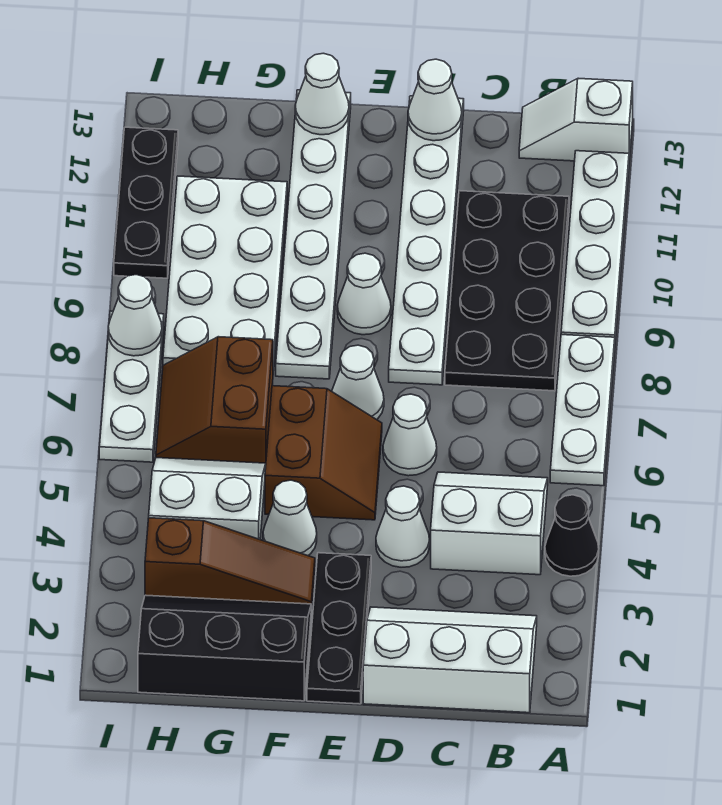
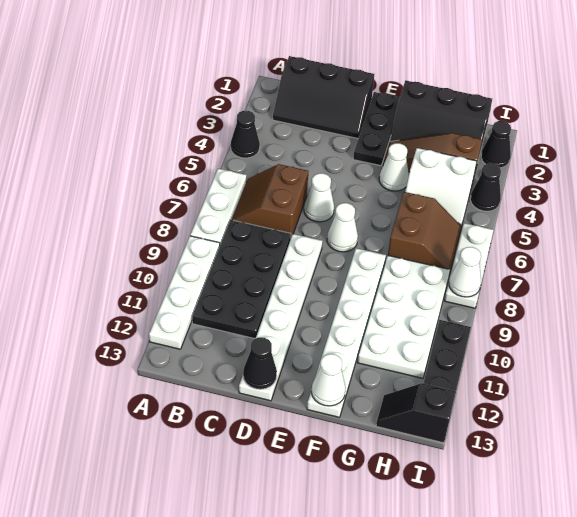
white 1x2 slope [519,78,633,161] -> none
white 2x3 slope [363,607,537,713] -> black 2x3 slope [273,56,374,138]
white 2x2 slope [431,472,548,575] -> none
white 1x1 cone [376,486,430,567] -> none
white 1x1 cone [408,59,462,141] -> black 1x1 cone [243,337,277,389]
brown 2x2 slope [265,386,382,520] -> brown 2x2 slope moved to [232,164,308,237]
white 1x1 cone [337,253,391,335] -> none
none -> black 1x2 slope [376,383,456,443]
none -> black 1x1 cone [481,121,511,168]
none -> black 1x1 cone [470,163,501,211]

